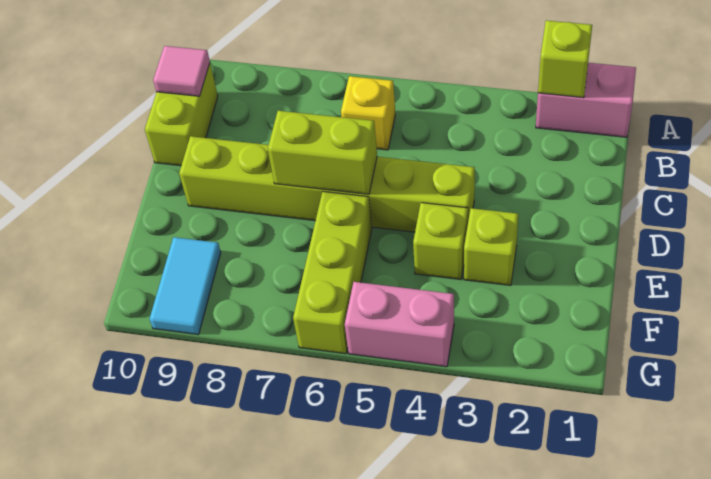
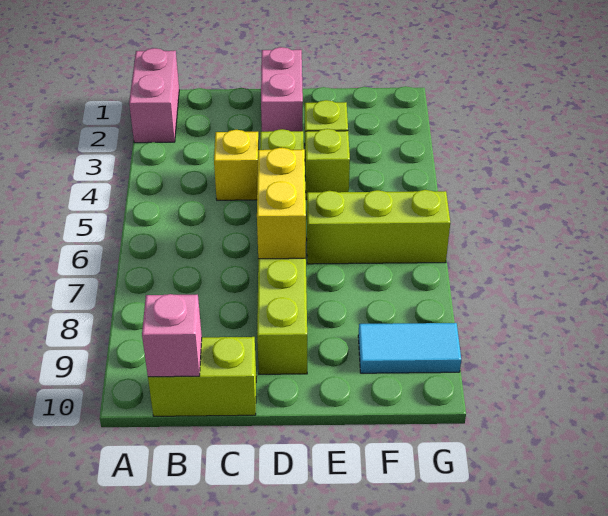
lime 1x1 brick [538,20,592,98] -> none
yellow 1x1 brick [341,76,395,150] -> yellow 1x1 brick moved to [214,130,259,200]
pink 1x1 tile [153,46,210,96] -> pink 1x1 brick [142,294,202,377]
lime 1x2 brick [268,111,377,194] -> yellow 1x2 brick [257,148,306,259]
pink 1x2 brick [345,282,454,367] -> pink 1x2 brick moved to [261,47,303,132]

